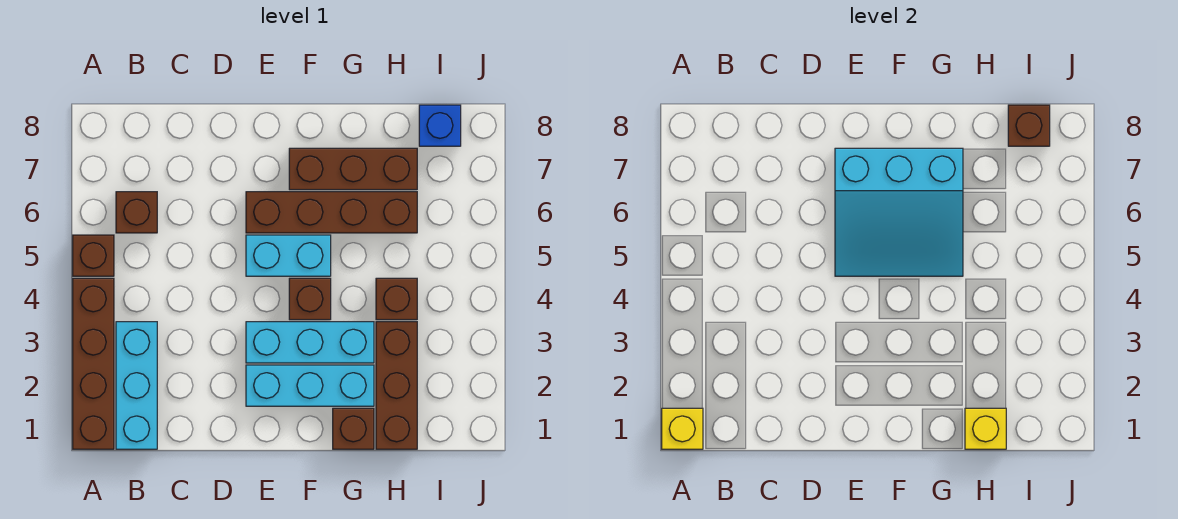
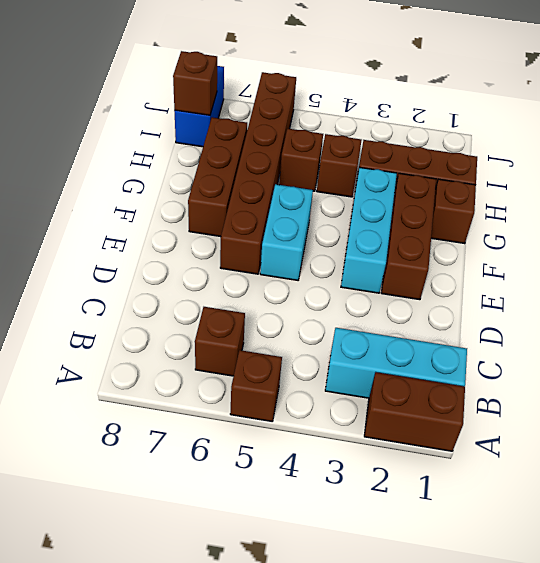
brown 1x4 brick [73,278,114,449] -> brown 1x2 brick [364,372,465,451]
yellow 1x1 brick [662,408,703,449] -> none
cyan 1x3 brick [246,365,374,406] -> brown 1x3 brick [382,173,436,300]
cyan 3x3 slope [835,148,963,276] -> none
brown 1x4 brick [246,192,417,233] -> brown 1x6 brick [220,72,296,274]
brown 1x1 brick [289,278,331,320] -> brown 1x1 brick moved to [279,129,323,191]
yellow 1x1 brick [965,408,1006,449] -> none
blue 1x1 brick [419,105,461,146] -> blue 1x2 brick [174,66,224,147]

